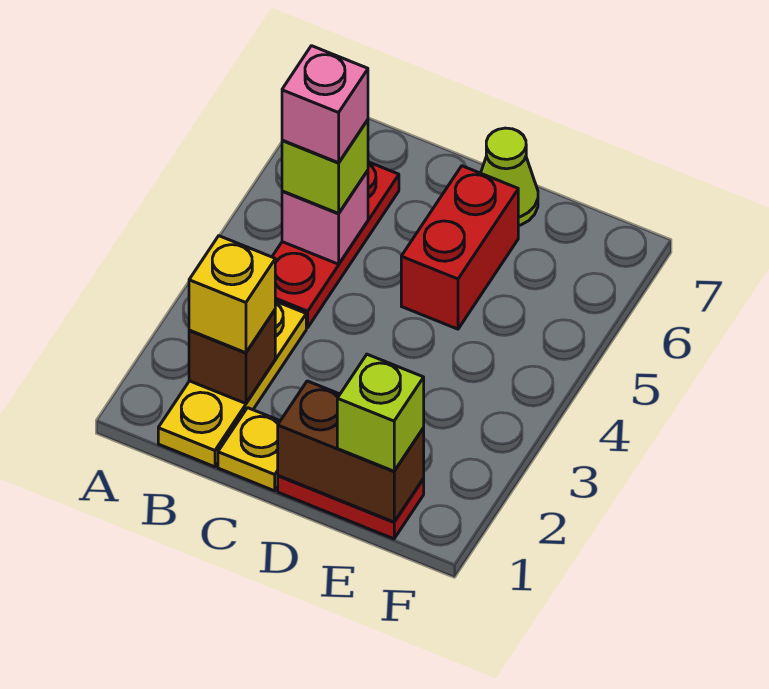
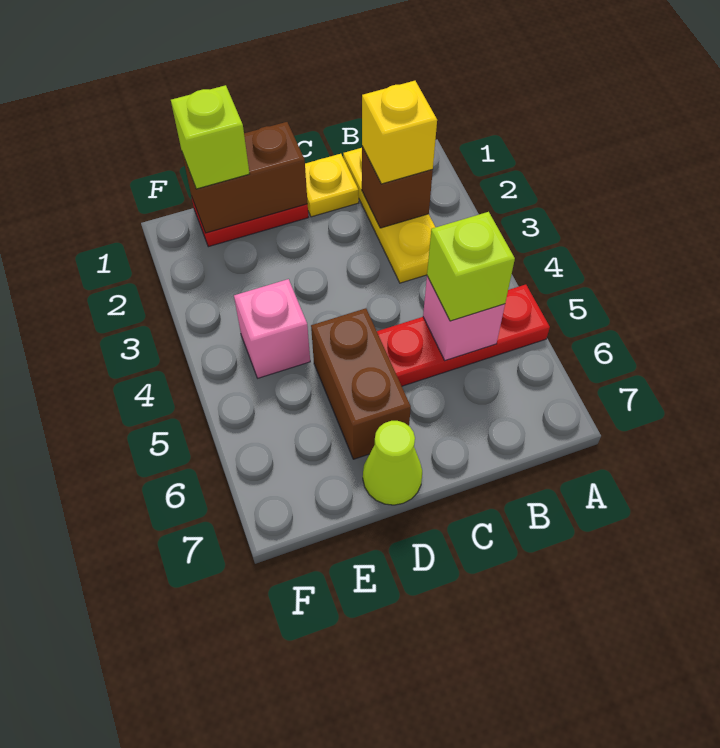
red 1x3 plate [272,162,399,327] -> red 1x3 plate turned to [377,285,550,386]
pink 1x1 brick [282,46,368,163] -> pink 1x1 brick moved to [234,279,310,378]
red 1x2 brick [401,166,518,329] -> brown 1x2 brick [311,308,411,459]

